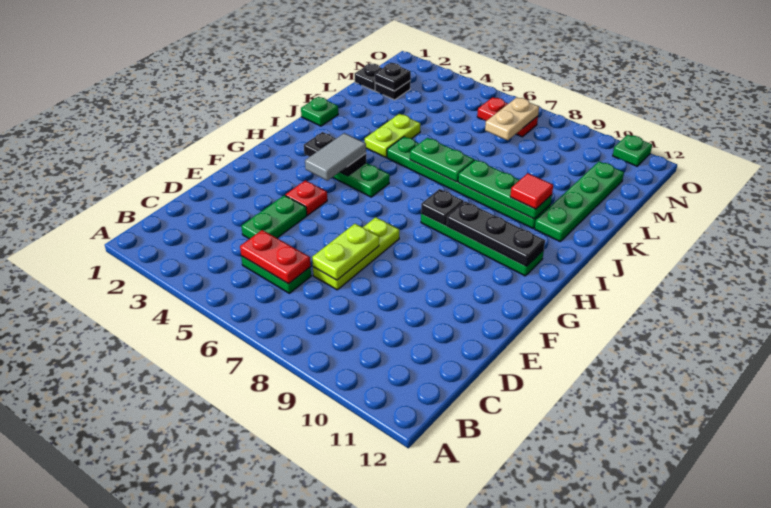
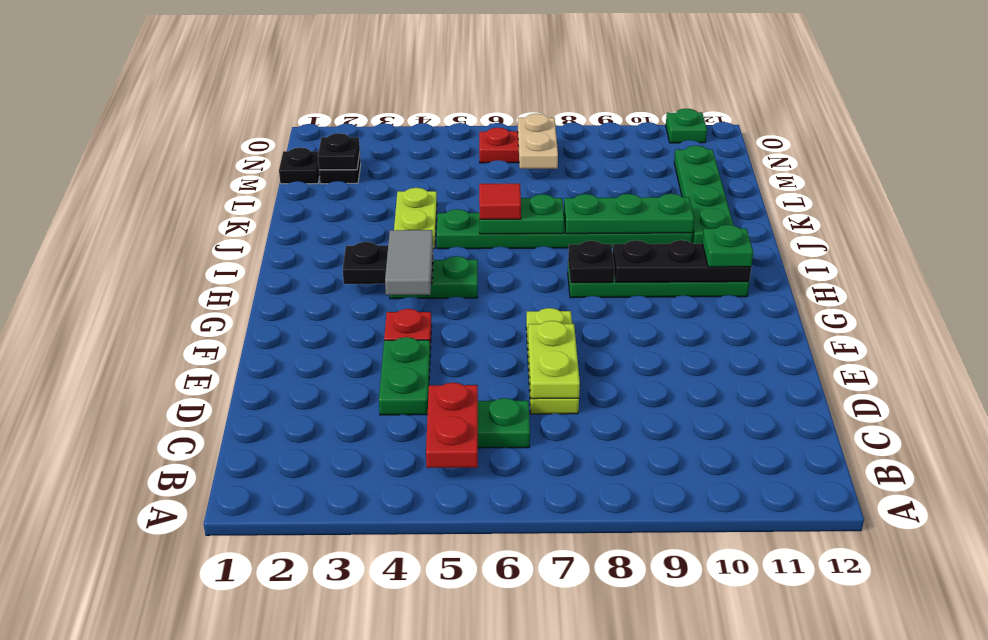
red 1x2 plate [240,230,311,284] -> red 1x2 plate turned to [426,382,478,468]
green 1x1 plate [301,97,338,126] -> green 1x1 plate moved to [702,225,753,267]
red 1x1 tile [510,173,553,209] -> red 1x1 tile moved to [479,184,521,219]

